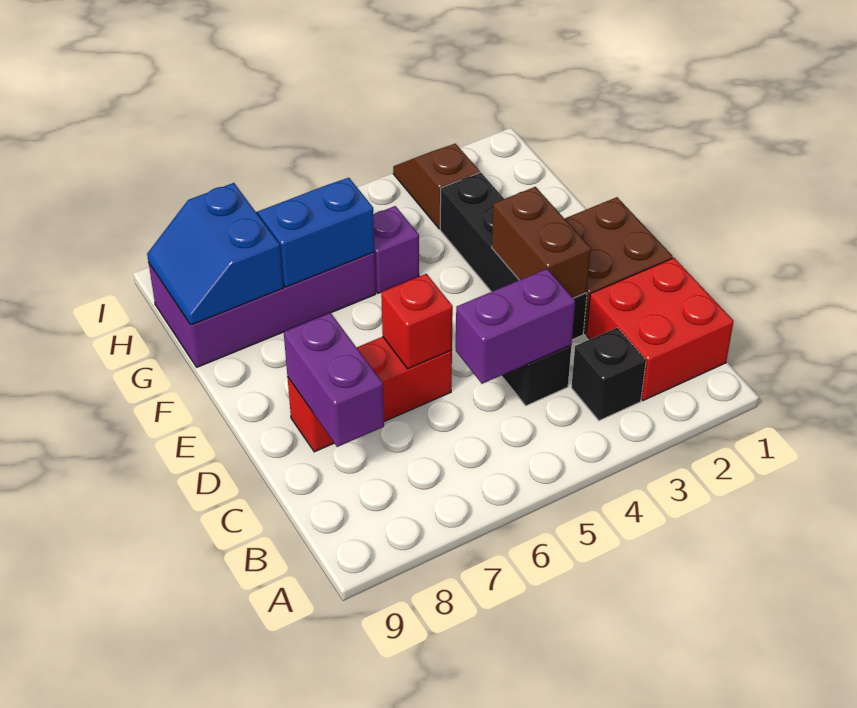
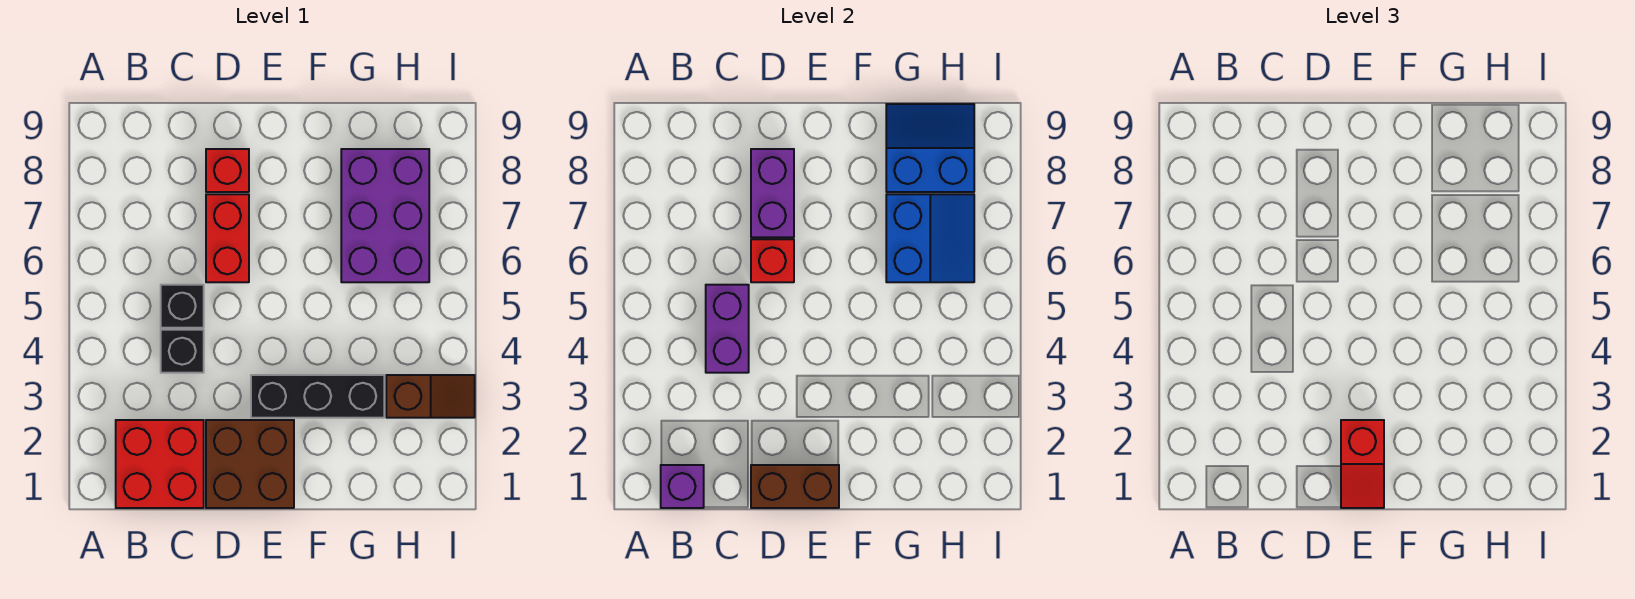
black 1x1 brick [571,328,646,421] -> black 1x1 brick moved to [161,285,204,328]
purple 1x2 brick [284,313,384,447] -> purple 1x2 brick turned to [751,149,794,237]
black 1x4 brick [440,172,587,340] -> black 1x3 brick [251,375,384,418]
brown 1x2 brick [492,187,591,298] -> brown 1x2 brick moved to [751,465,839,508]
none -> red 1x2 slope [1341,420,1384,508]
purple 1x1 brick [373,206,419,293] -> purple 1x1 brick moved to [661,465,704,508]
purple 2x4 brick [149,252,376,367] -> purple 2x3 brick [341,149,429,282]

